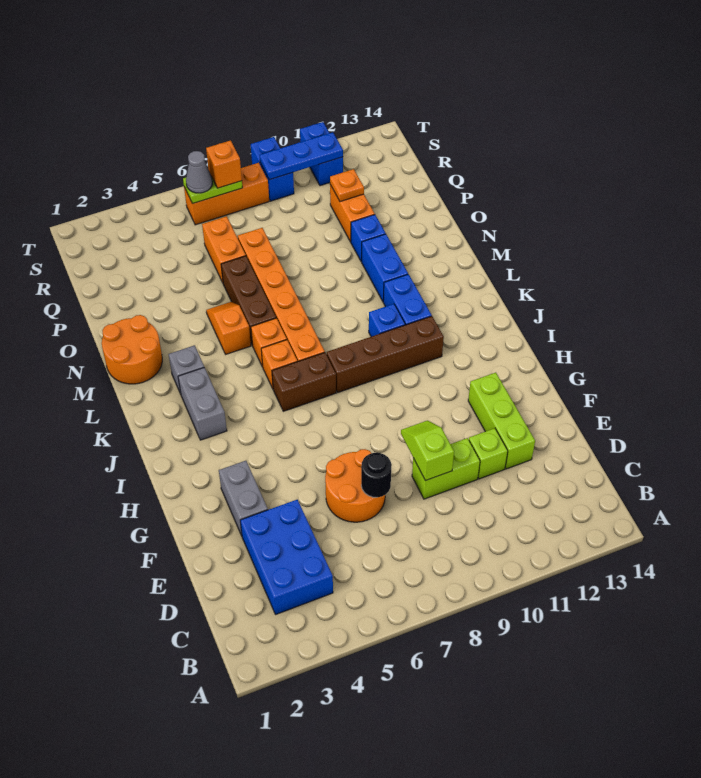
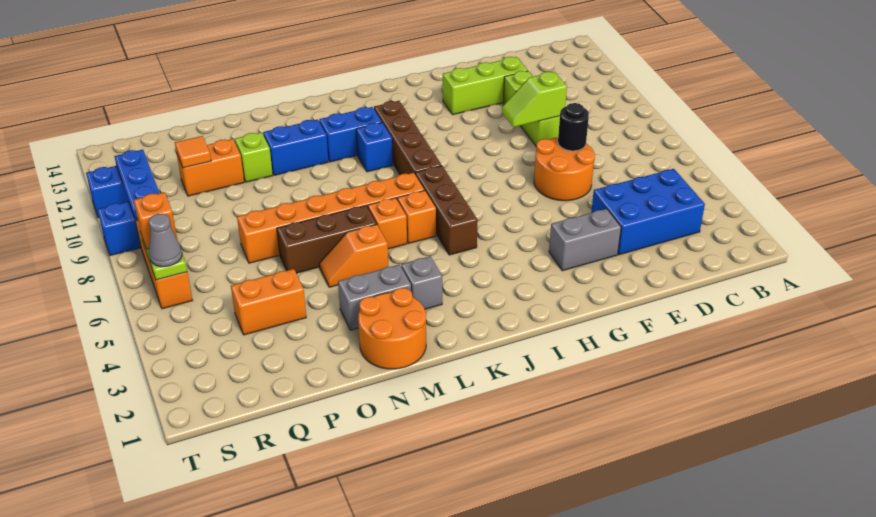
grey 1x2 brick [178,367,227,440] -> grey 1x2 brick moved to [338,265,411,330]
brown 1x2 brick [272,353,336,411] -> brown 1x3 brick [415,166,478,255]
blue 1x1 brick [351,215,386,262] -> lime 1x1 brick [235,132,273,182]
orange 1x2 brick [202,216,246,282] -> orange 1x2 brick moved to [231,269,306,335]
orange 1x1 plate [330,169,364,202] -> orange 1x1 tile [175,136,211,168]

